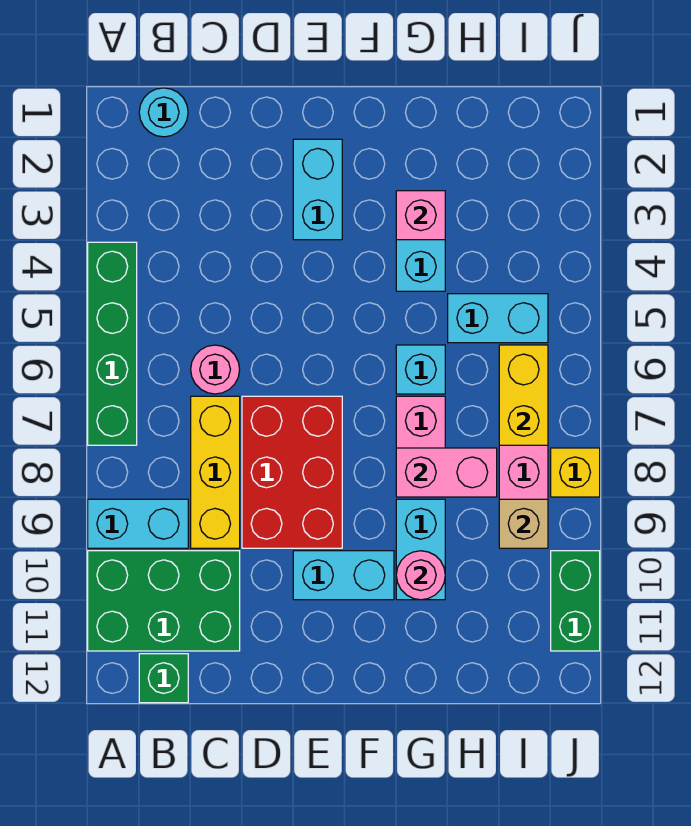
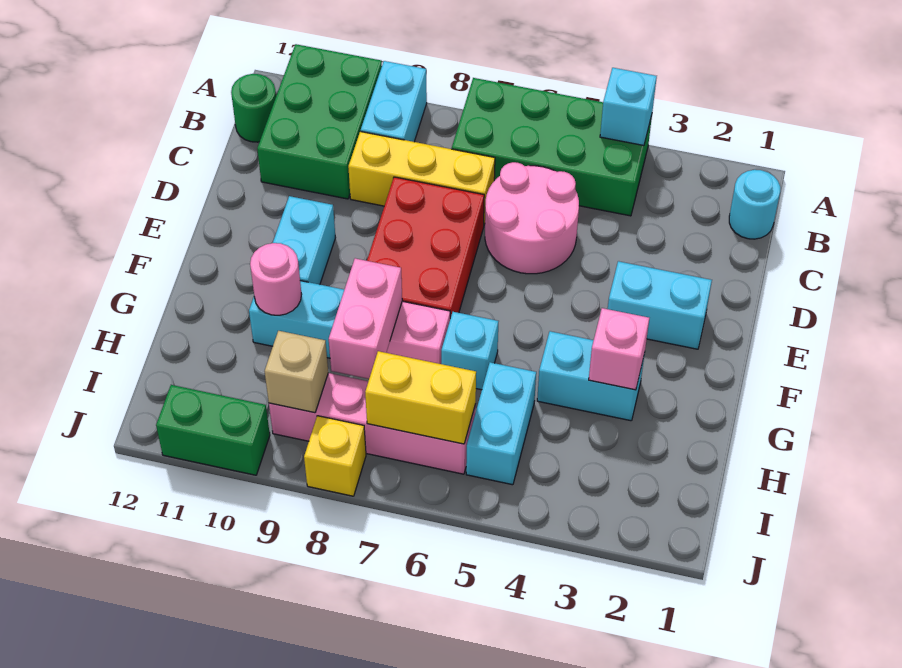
green 1x4 brick [88,242,137,445] -> green 2x4 brick [452,78,652,216]
none -> cyan 1x1 brick [600,68,657,145]
green 1x1 brick [139,654,188,703] -> green 1x1 round brick [231,74,276,142]
pink 1x1 round brick [191,345,240,394] -> pink 2x2 round brick [485,162,579,274]
red 2x3 brick [242,396,342,548] -> red 2x3 brick turned to [367,177,484,318]

